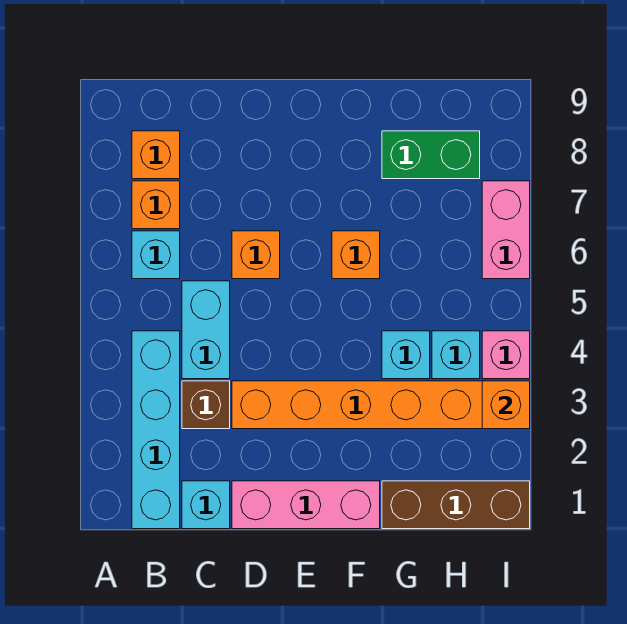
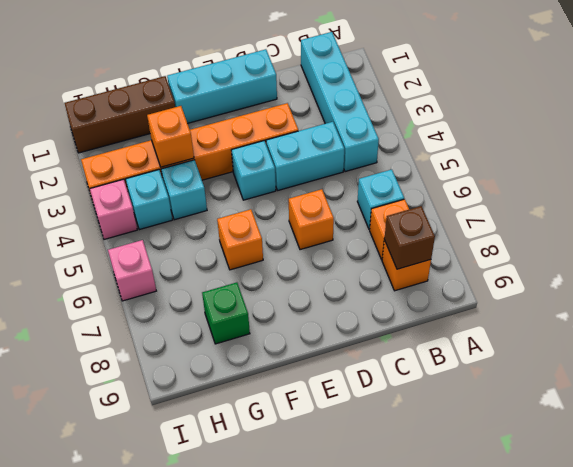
cyan 1x1 brick [182,481,230,529] -> cyan 1x1 brick moved to [231,141,276,200]
brown 1x1 brick [182,381,230,429] -> brown 1x1 brick moved to [384,206,435,269]
cyan 1x2 brick [182,281,230,379] -> cyan 1x2 brick turned to [266,122,344,190]
pink 1x3 brick [232,481,380,529] -> cyan 1x3 brick [167,49,277,123]
green 1x2 brick [382,131,480,179] -> green 1x1 brick [202,282,250,344]
orange 1x1 brick [482,381,530,429] -> orange 1x1 brick moved to [147,106,194,167]
pink 1x2 brick [482,181,530,279] -> pink 1x1 brick [108,240,156,301]

